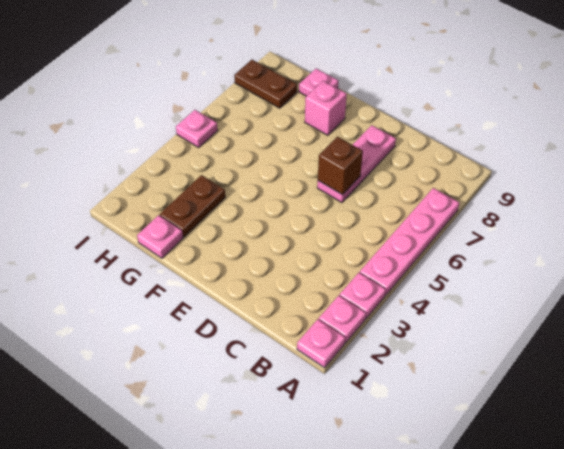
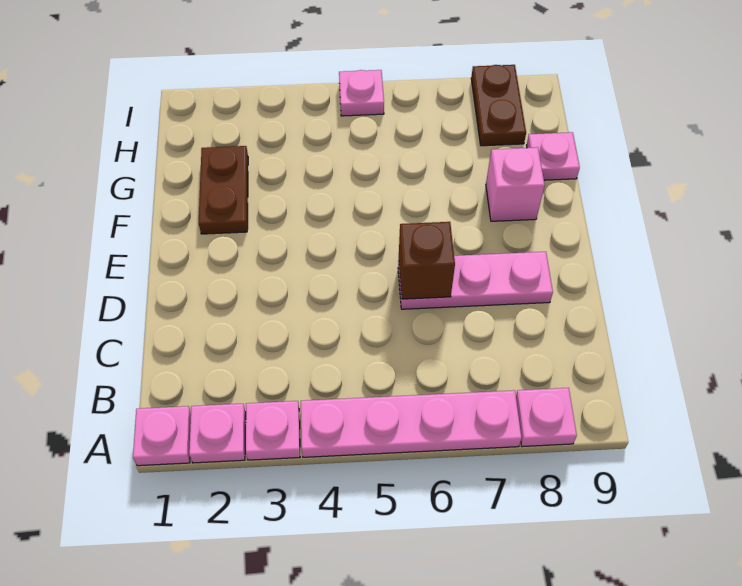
pink 1x1 plate [137,215,183,258] -> pink 1x1 plate moved to [516,388,577,447]
brown 1x2 plate [160,175,225,237] -> brown 1x2 plate turned to [199,146,248,234]

